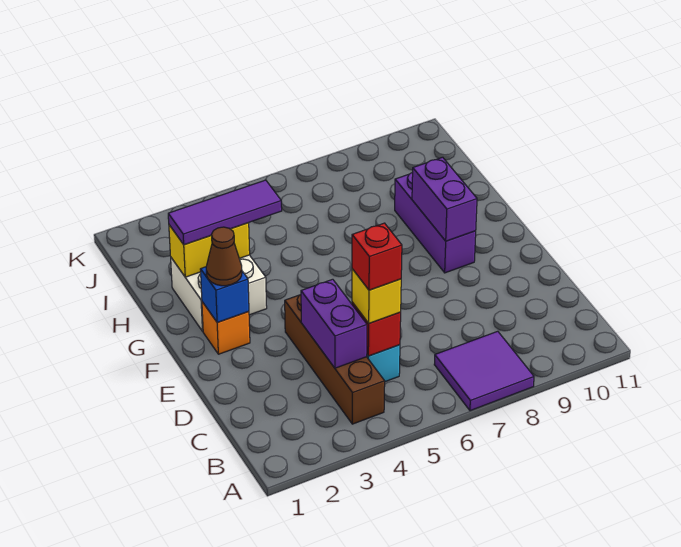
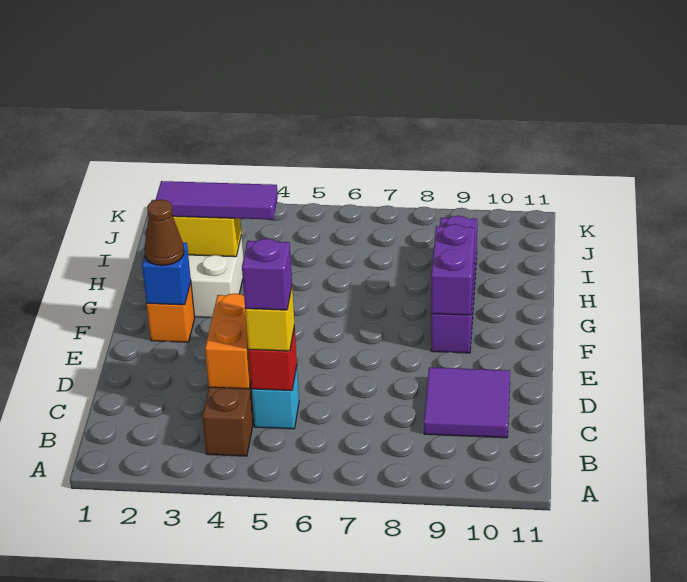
purple 2x2 tile [434,331,534,411] -> purple 2x2 tile moved to [424,367,510,438]
purple 1x2 brick [301,279,367,368] -> orange 1x2 brick [205,293,251,389]
red 1x1 brick [352,223,402,290] -> purple 1x1 brick [242,239,292,310]
purple 1x3 brick [395,172,476,273] -> purple 1x4 brick [431,216,477,353]

